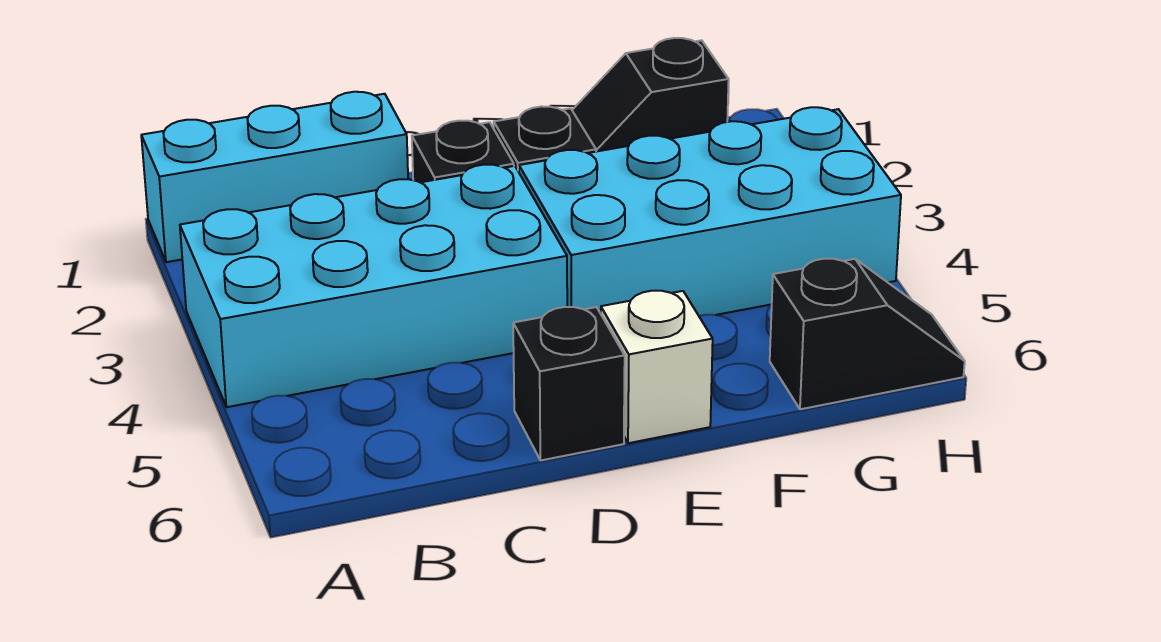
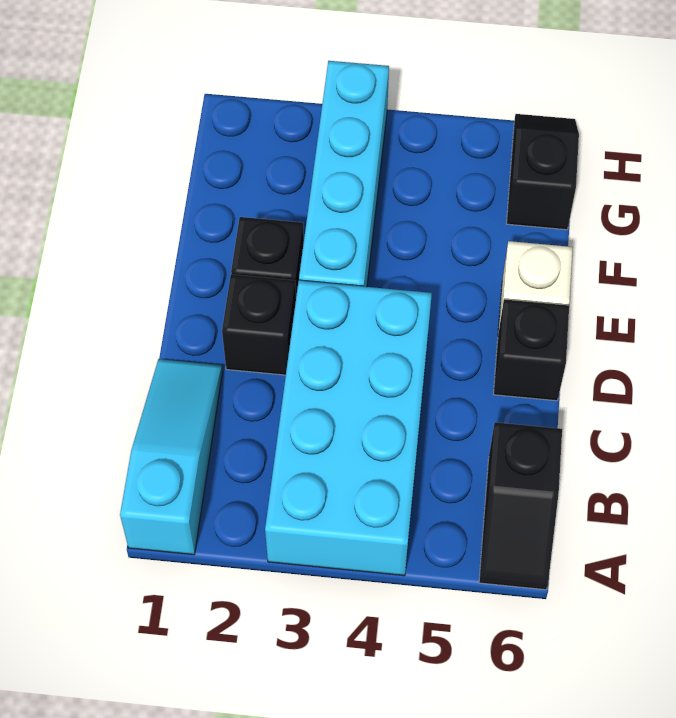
cyan 1x3 brick [141,92,408,262] -> cyan 1x3 slope [120,359,223,555]
cyan 2x4 brick [519,107,901,316] -> cyan 1x4 brick [299,61,389,287]
black 1x2 slope [572,38,729,152] -> black 1x2 slope moved to [479,422,562,590]

